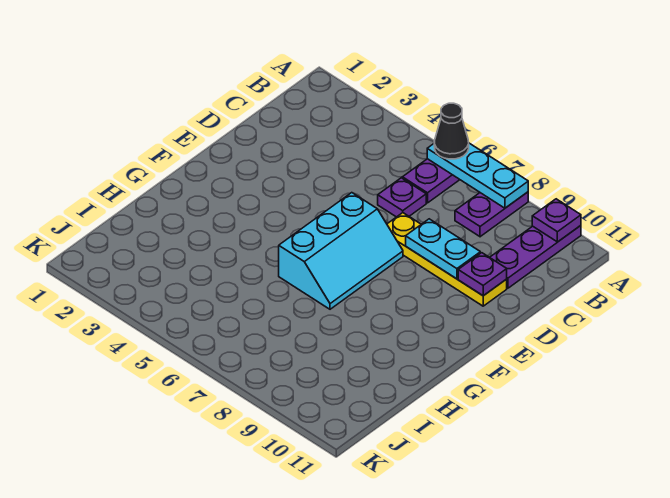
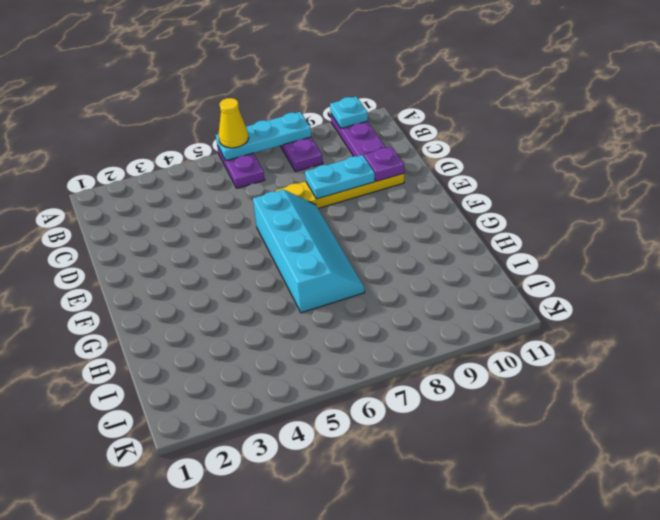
black 1x1 cone [434,103,469,159] -> yellow 1x1 cone [219,98,249,148]
purple 1x1 plate [532,199,581,242] -> cyan 1x1 plate [330,96,368,128]
purple 1x1 plate [378,178,426,217] -> none
cyan 2x3 slope [279,193,403,309] -> cyan 2x4 slope [253,189,365,313]

